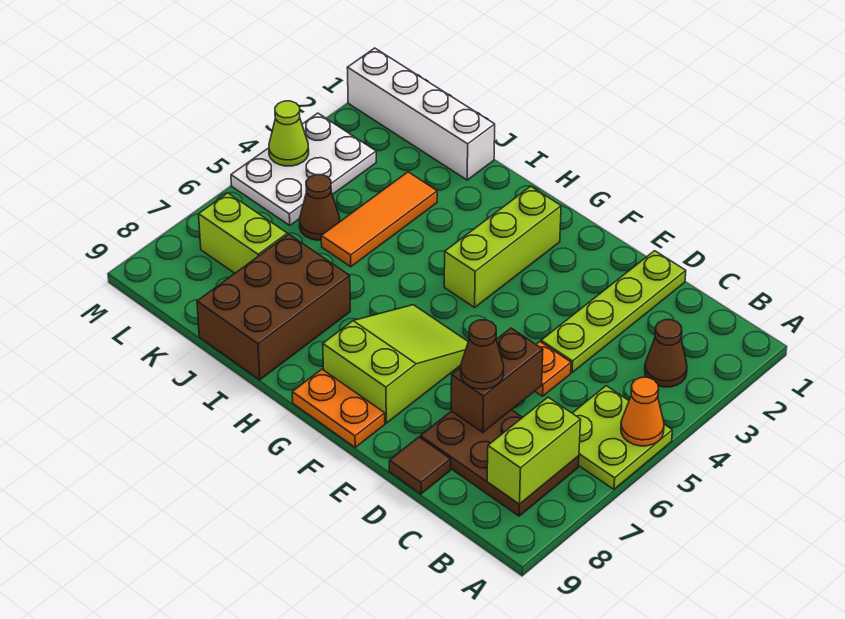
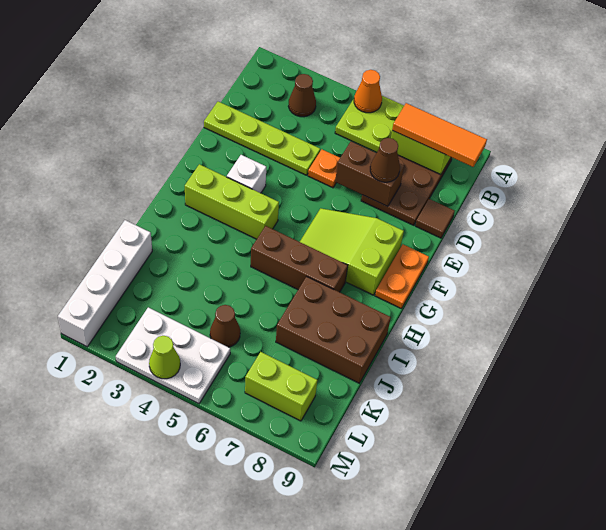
none -> white 1x1 brick [227,155,266,193]
none -> brown 1x3 brick [251,226,348,292]
orange 1x3 tile [321,172,437,267] -> orange 1x3 tile moved to [392,103,487,167]
lime 1x2 brick [199,193,287,273] -> lime 1x2 brick turned to [245,352,317,421]

